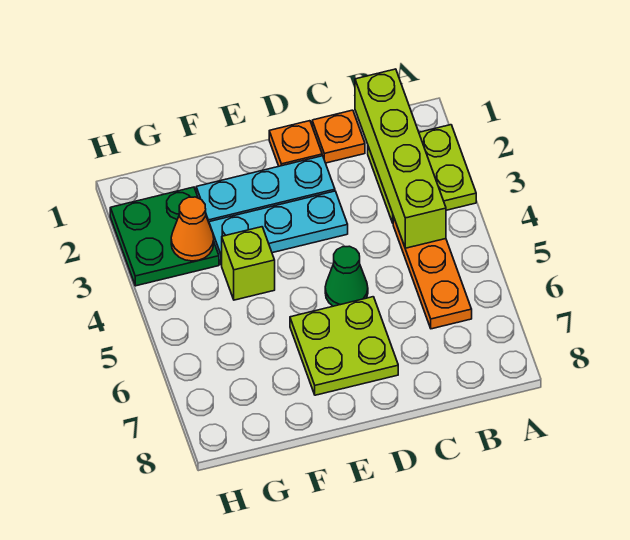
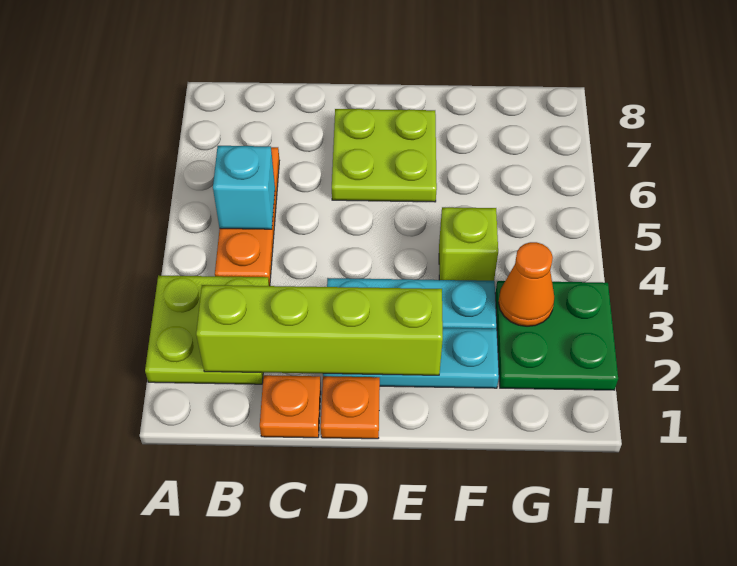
lime 1x4 brick [355,69,446,248] -> lime 1x4 brick turned to [196,285,443,375]
none -> cyan 1x1 brick [213,146,275,229]
green 1x1 cone [325,246,368,306] -> none

